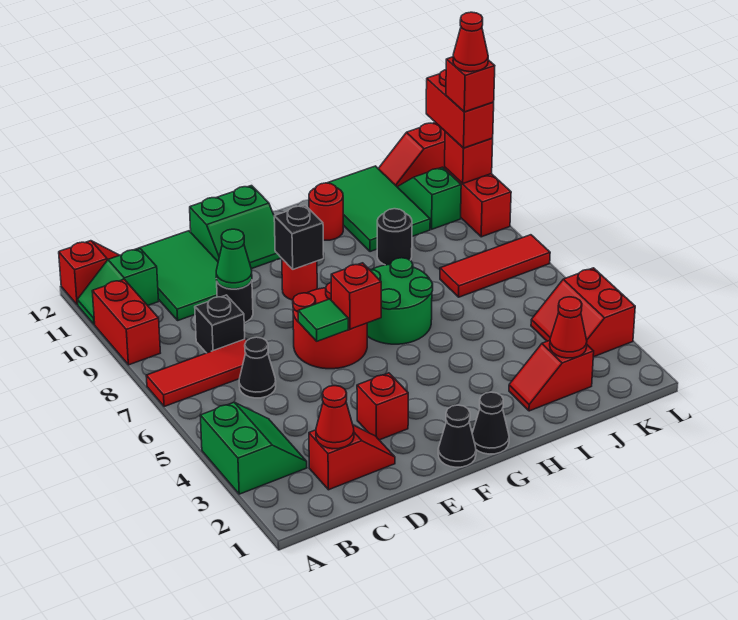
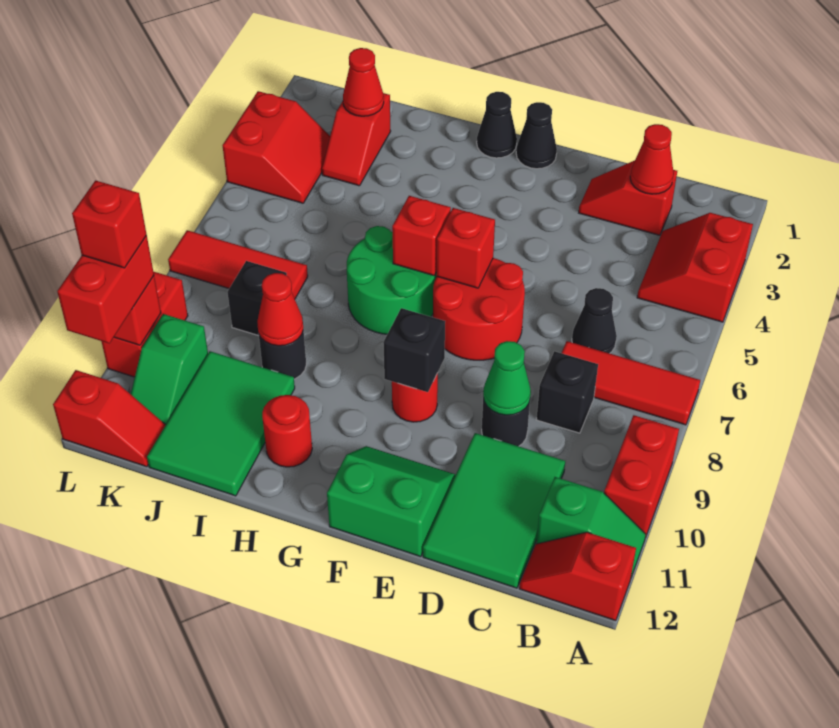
green 2x2 slope [200,402,307,494] -> red 2x2 slope [637,213,753,322]
red 1x1 brick [357,373,408,440] -> red 1x1 brick moved to [392,196,451,275]
green 1x1 tile [298,299,348,341] -> none
red 1x2 slope [509,340,594,411] -> red 1x2 slope turned to [322,93,391,186]
none -> black 1x1 brick [227,261,287,336]
red 1x1 cone [453,12,488,72] -> red 1x1 cone moved to [257,273,303,346]

